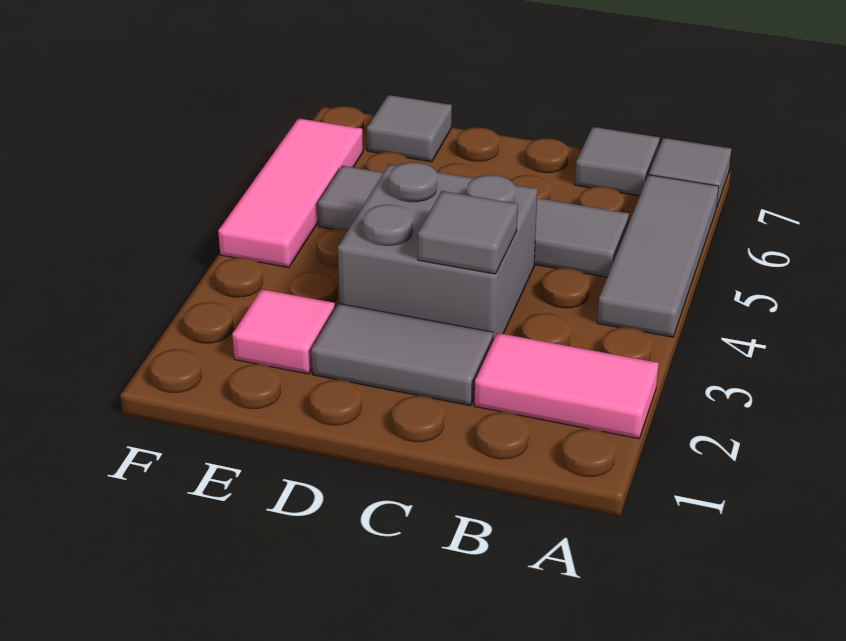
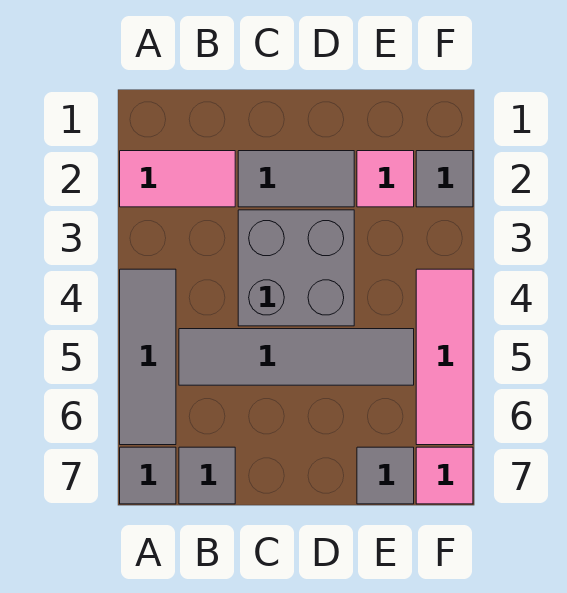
grey 1x1 tile [418,191,518,274] -> grey 1x1 tile moved to [416,151,473,207]
none -> pink 1x1 tile [416,447,473,504]

